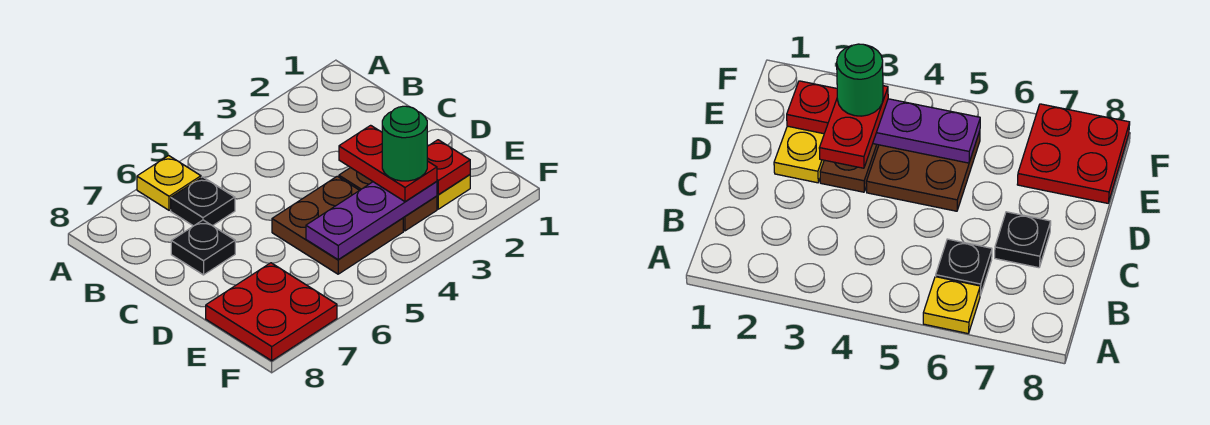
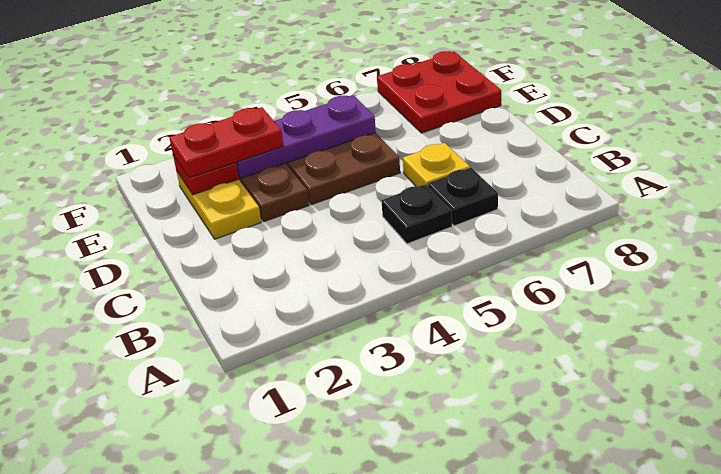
yellow 1x1 plate [137,156,201,210] -> yellow 1x1 plate moved to [403,143,470,186]
black 1x1 plate [171,220,235,275] -> black 1x1 plate moved to [382,184,452,244]
red 1x2 plate [339,125,437,202] -> red 1x2 plate turned to [169,107,283,178]
green 1x1 round brick [382,106,427,181] -> none

